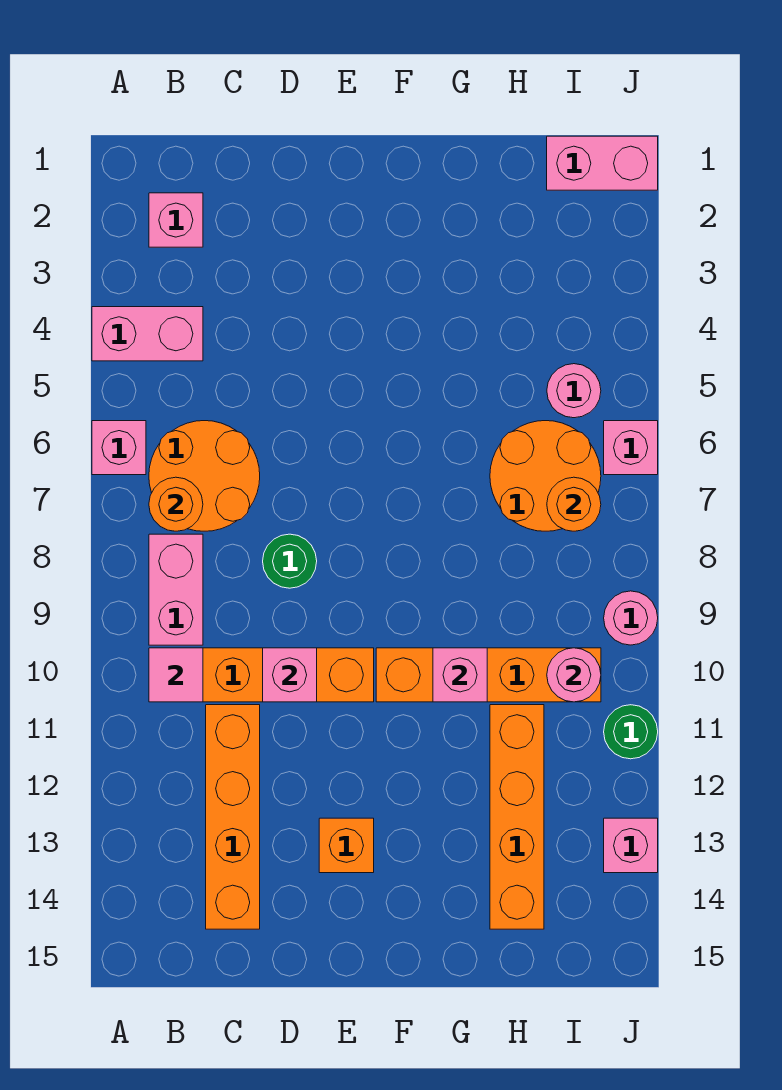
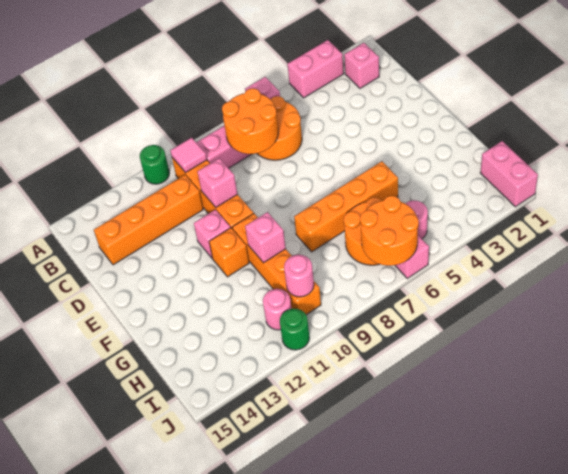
pink 1x2 brick [92,307,203,361] -> pink 1x2 brick turned to [287,40,344,98]
orange 1x1 round brick [149,477,203,531] -> orange 2x2 round brick [222,88,278,154]
green 1x1 round brick [263,534,317,588] -> green 1x1 round brick moved to [140,145,169,184]
orange 1x1 brick [319,818,374,873] -> orange 1x1 brick moved to [209,228,249,277]
orange 1x4 brick [490,705,544,929] -> orange 1x4 brick moved to [294,161,398,252]
orange 1x1 round brick [547,477,601,531] -> orange 2x2 round brick [360,196,419,266]
pink 1x1 round brick [604,591,658,645] -> pink 1x1 round brick moved to [263,289,292,330]
pink 1x1 brick [604,818,658,873] -> pink 1x1 brick moved to [194,210,231,258]

